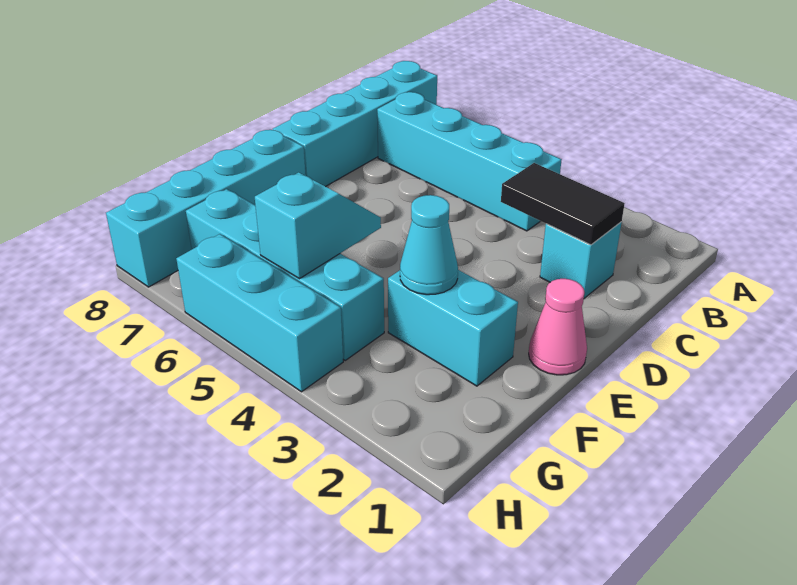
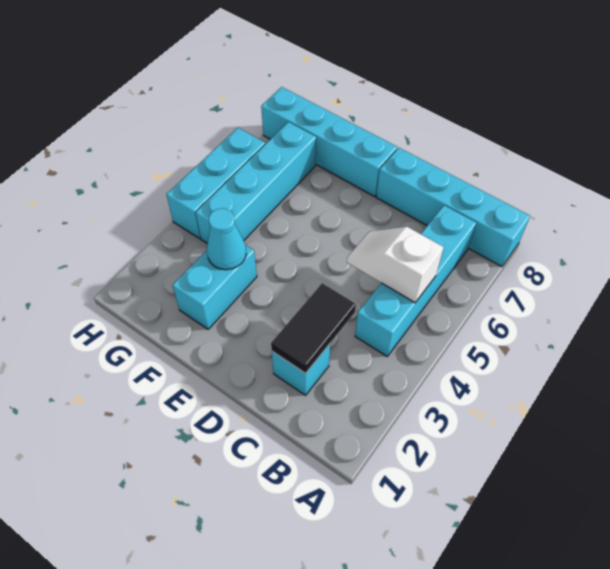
none -> white 1x2 slope [347,227,444,303]
pink 1x1 cone [529,279,587,375] -> none
cyan 1x2 slope [255,173,381,279] -> none

